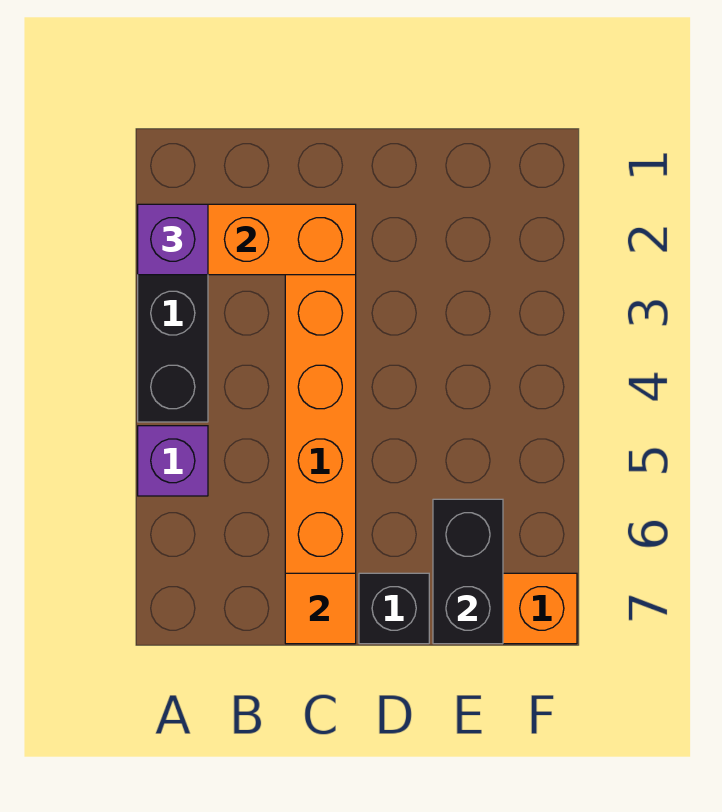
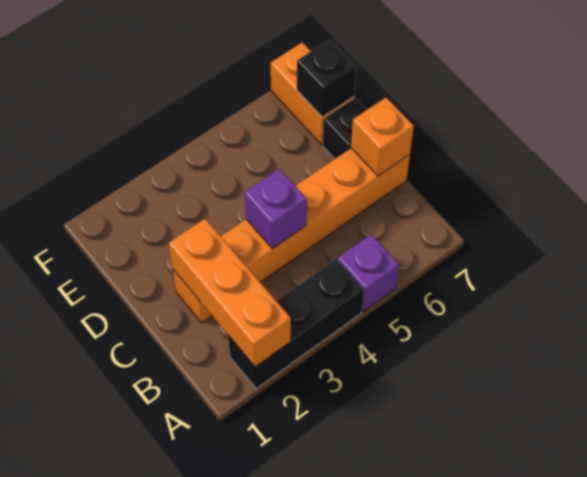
purple 1x1 brick [138,204,208,275] -> purple 1x1 brick moved to [244,169,307,249]
orange 1x1 tile [285,573,356,644] -> orange 1x1 brick [351,98,414,176]
black 1x2 brick [433,499,503,644] -> black 1x1 brick [297,40,356,117]

